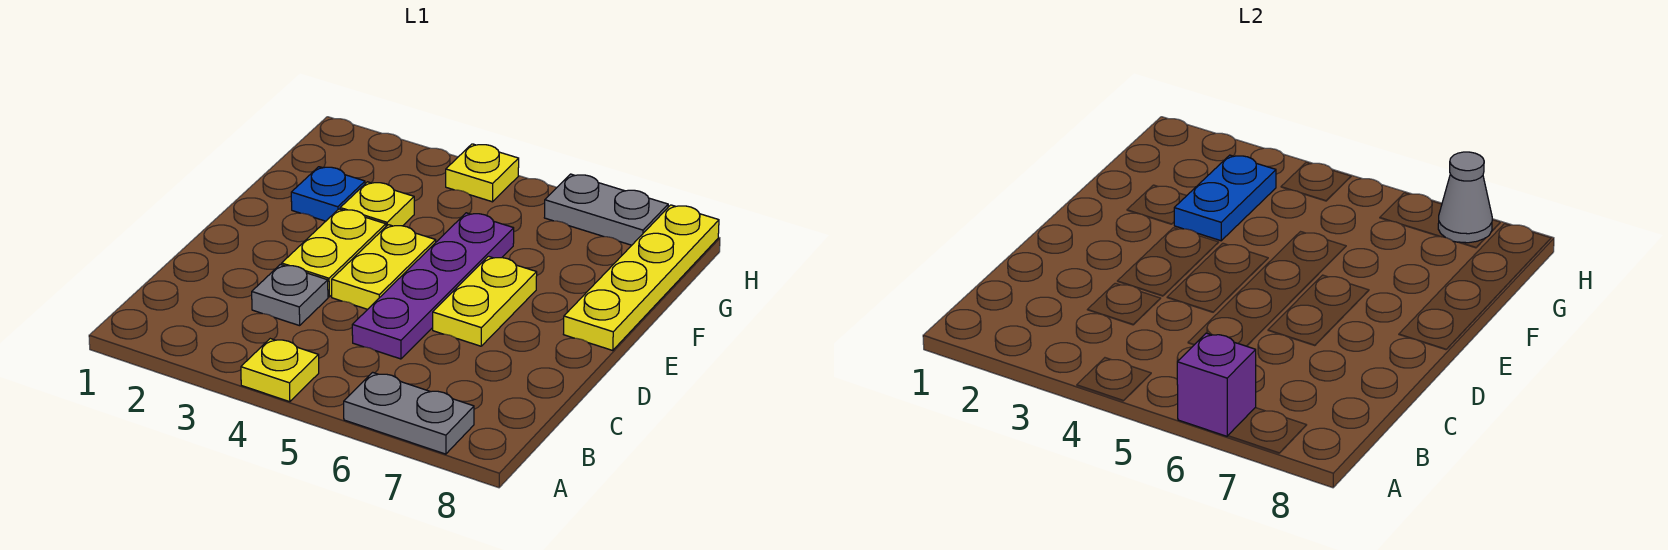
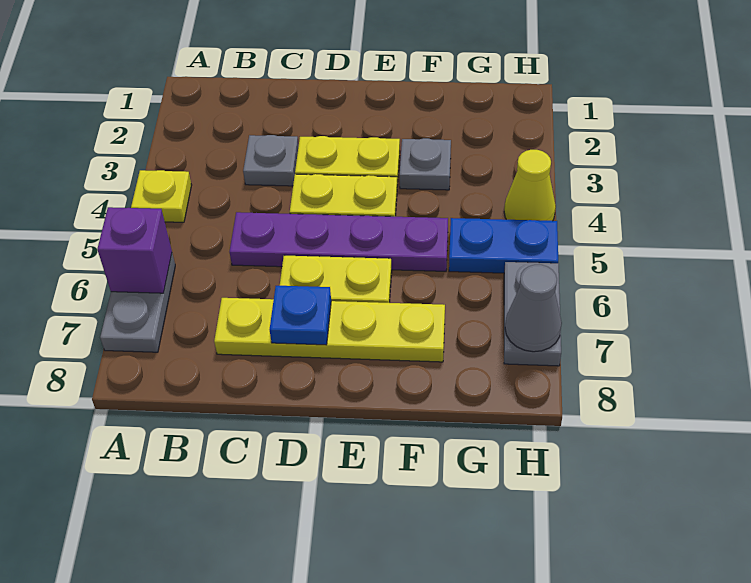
yellow 1x4 plate [564,205,719,350] -> yellow 1x4 plate moved to [214,298,445,362]
blue 1x1 plate [291,167,365,221] -> blue 1x1 plate moved to [269,286,331,345]
yellow 1x1 plate [340,182,414,226] -> grey 1x1 plate [400,138,451,190]
blue 1x2 plate [1174,155,1276,241] -> blue 1x2 plate moved to [449,218,558,273]
yellow 1x1 plate [446,144,519,202] -> yellow 1x1 cone [504,150,556,221]

